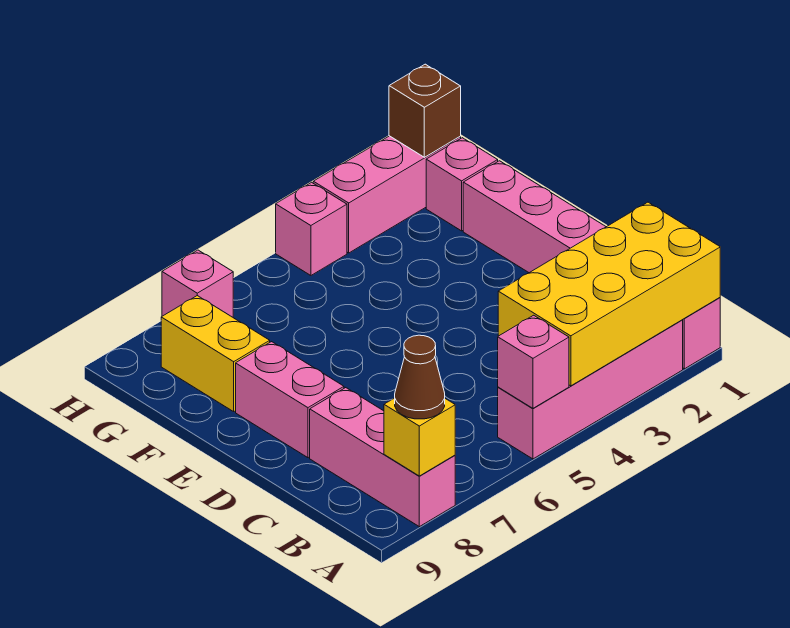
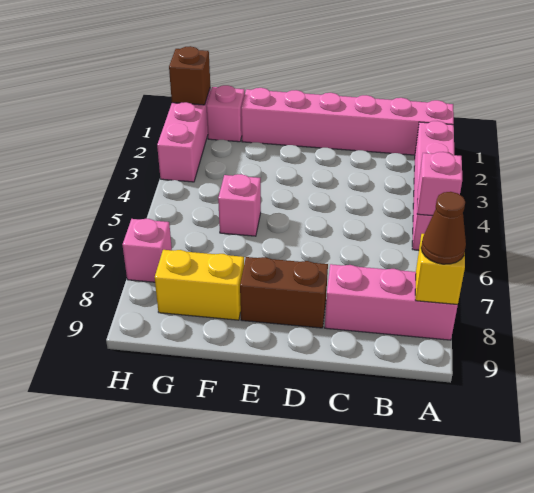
yellow 2x4 brick [498,202,720,386] -> none
pink 1x2 brick [236,342,344,458] -> brown 1x2 brick [240,257,328,328]
pink 1x1 brick [276,182,347,275] -> pink 1x1 brick moved to [218,174,261,236]

